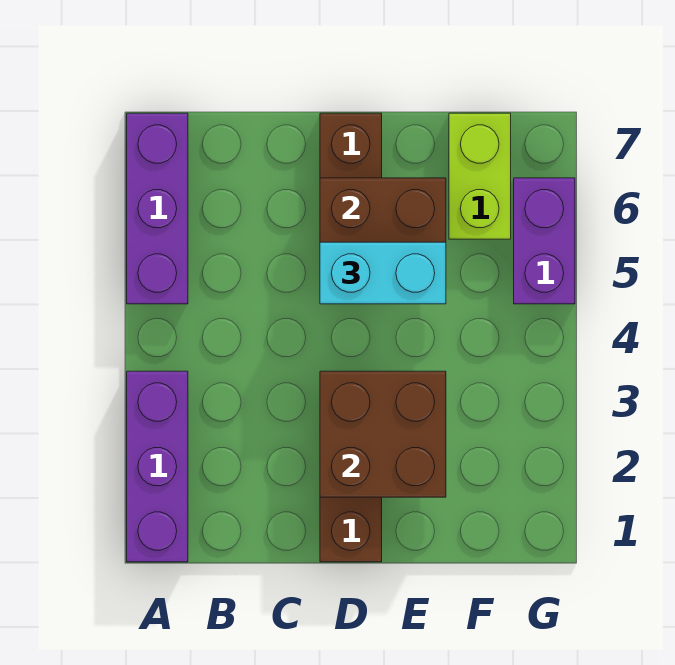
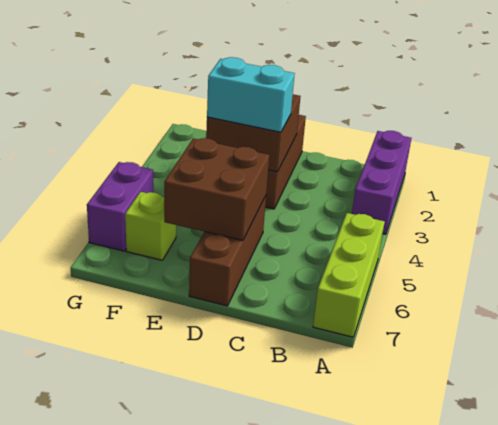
purple 1x3 brick [127,113,188,304] -> lime 1x3 brick [313,213,385,337]
cyan 1x2 brick [320,242,446,304] -> cyan 1x2 brick moved to [207,57,295,132]
lime 1x2 brick [449,113,511,239] -> lime 1x1 brick [125,192,176,260]

